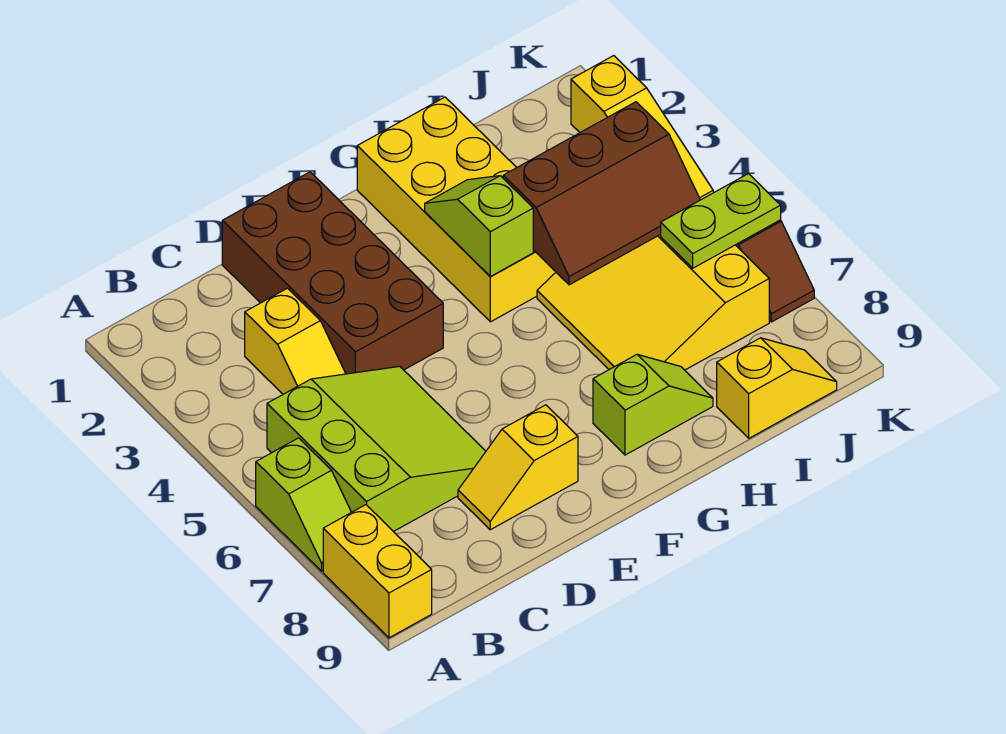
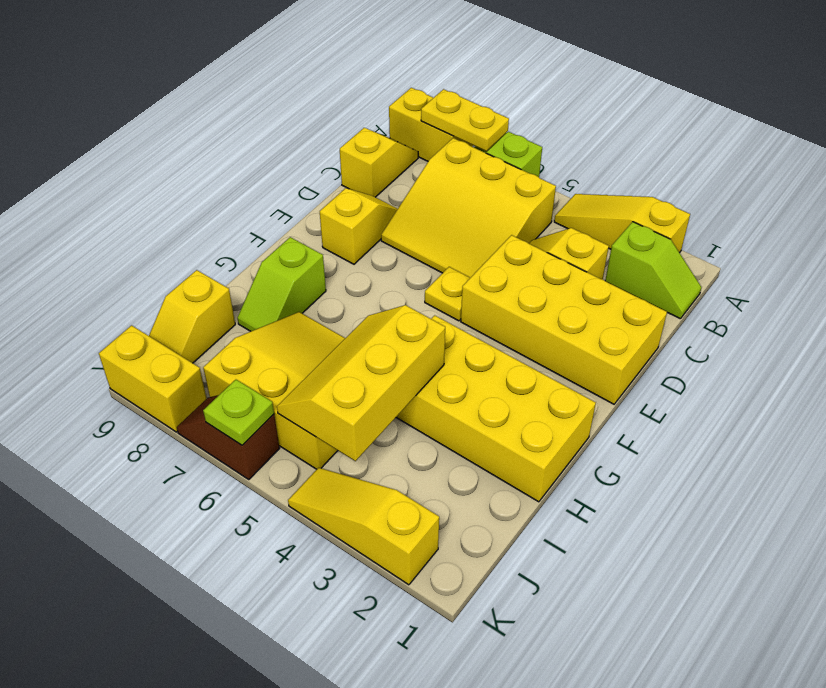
none -> yellow 1x3 slope [554,194,690,253]
none -> yellow 1x2 plate [421,89,509,151]
lime 3x3 slope [267,366,486,532] -> yellow 3x3 slope [381,138,556,278]
none -> yellow 1x2 slope [340,128,418,197]
brown 2x4 brick [222,172,443,374] -> yellow 2x4 brick [461,235,667,404]
none -> yellow 1x1 plate [425,267,470,321]
lime 1x2 slope [425,176,533,276] -> lime 1x2 slope moved to [605,222,701,319]
brown 2x3 slope [503,102,700,285] -> yellow 2x3 slope [277,305,445,461]
lime 1x2 plate [661,174,781,268] -> lime 1x1 plate [203,380,274,445]
none -> yellow 1x2 brick [99,325,207,432]

